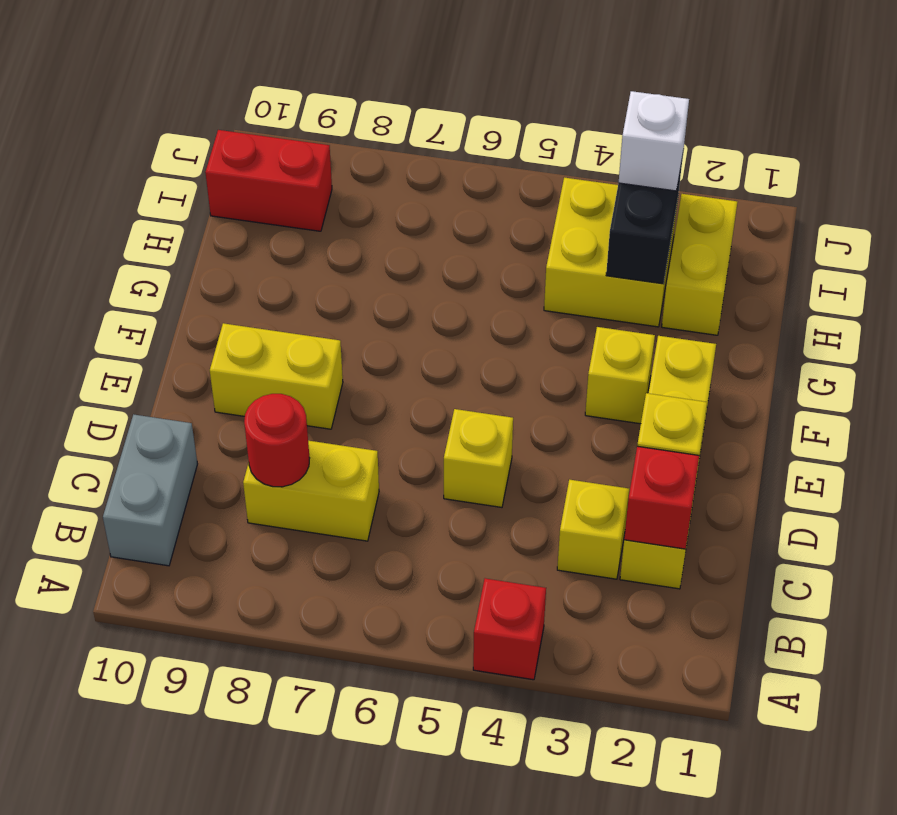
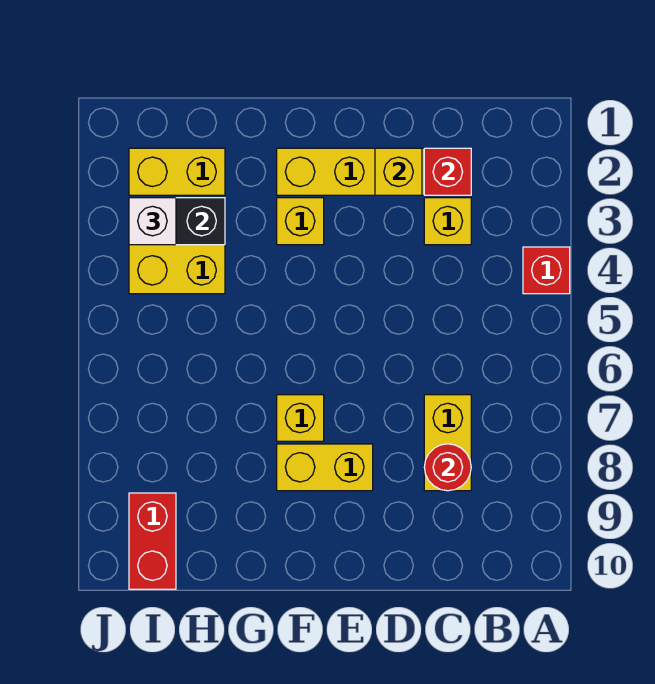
grey 1x2 brick [103,414,197,566] -> none
yellow 1x1 brick [444,409,513,507] -> yellow 1x1 brick moved to [277,395,324,441]
yellow 1x2 brick [210,323,343,429] -> yellow 1x2 brick turned to [277,444,373,491]

